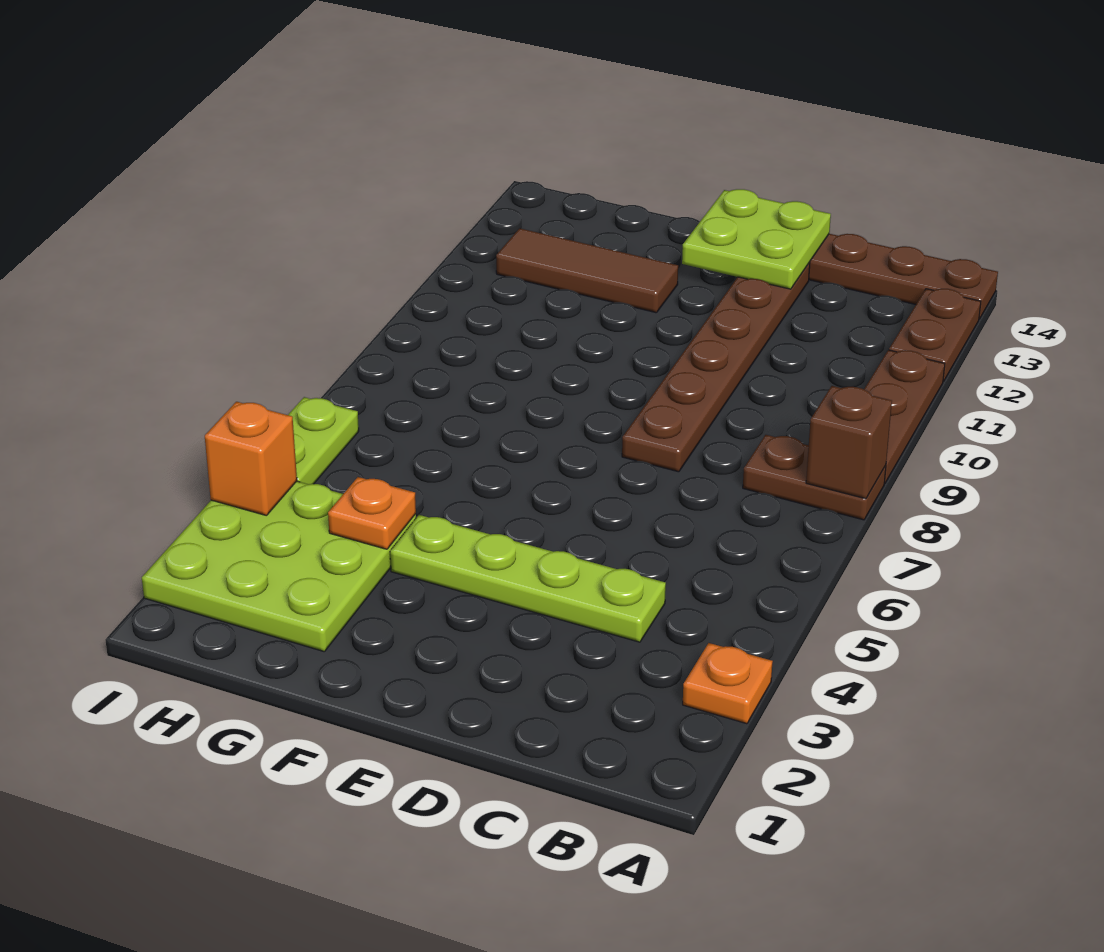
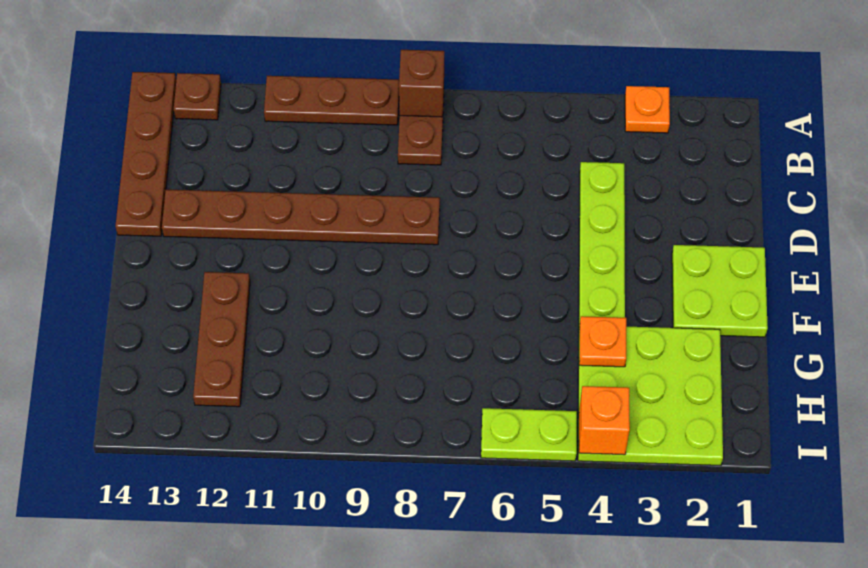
brown 1x2 plate [889,289,981,382] -> brown 1x1 plate [174,73,221,120]
lime 2x2 plate [682,189,831,289] -> lime 2x2 plate moved to [672,245,768,337]
brown 1x3 tile [496,228,678,313] -> brown 1x3 plate [193,272,250,407]

